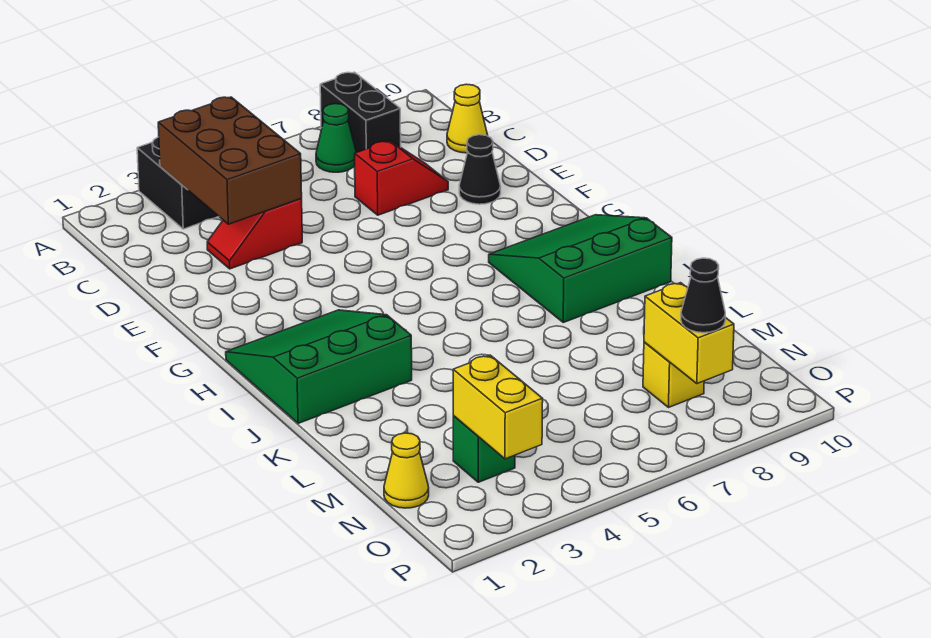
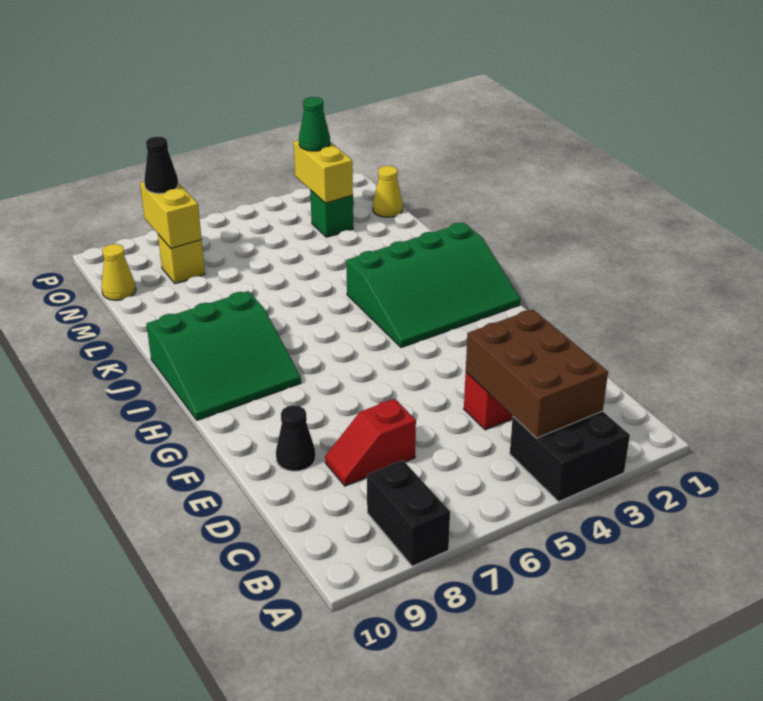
green 1x1 cone [316,104,356,172] -> green 1x1 cone moved to [299,97,330,151]
yellow 1x1 cone [447,84,488,153] -> yellow 1x1 cone moved to [102,244,136,300]
green 3x3 slope [226,310,412,423] -> green 3x4 slope [346,223,521,347]

